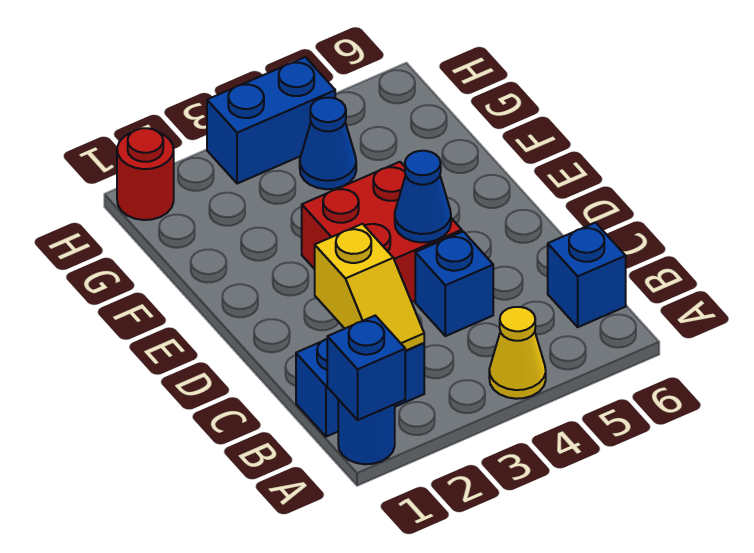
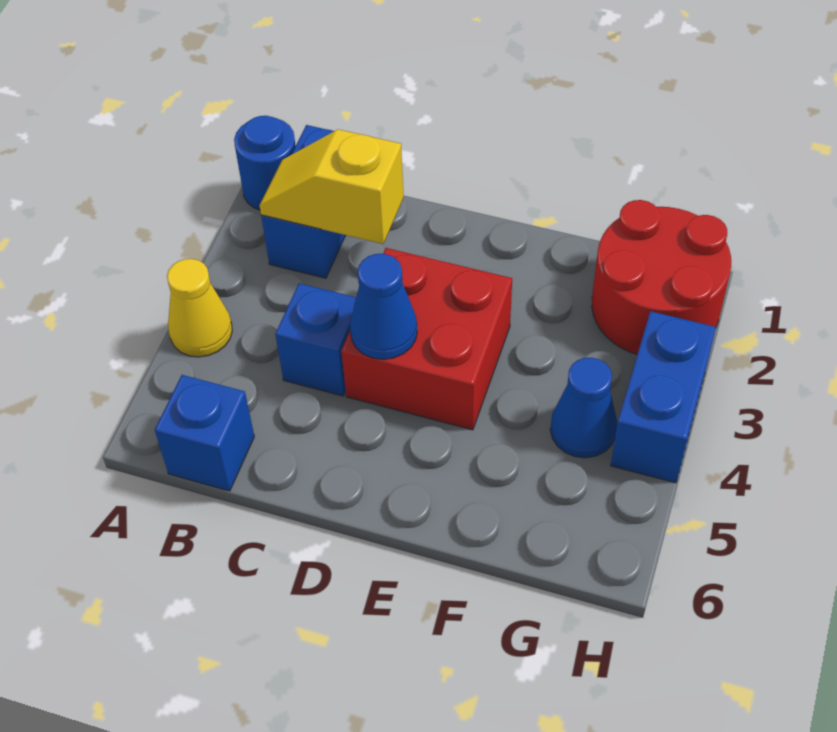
blue 1x1 brick [327,316,405,420] -> none
red 1x1 round brick [117,128,174,220] -> red 2x2 round brick [592,200,731,354]

